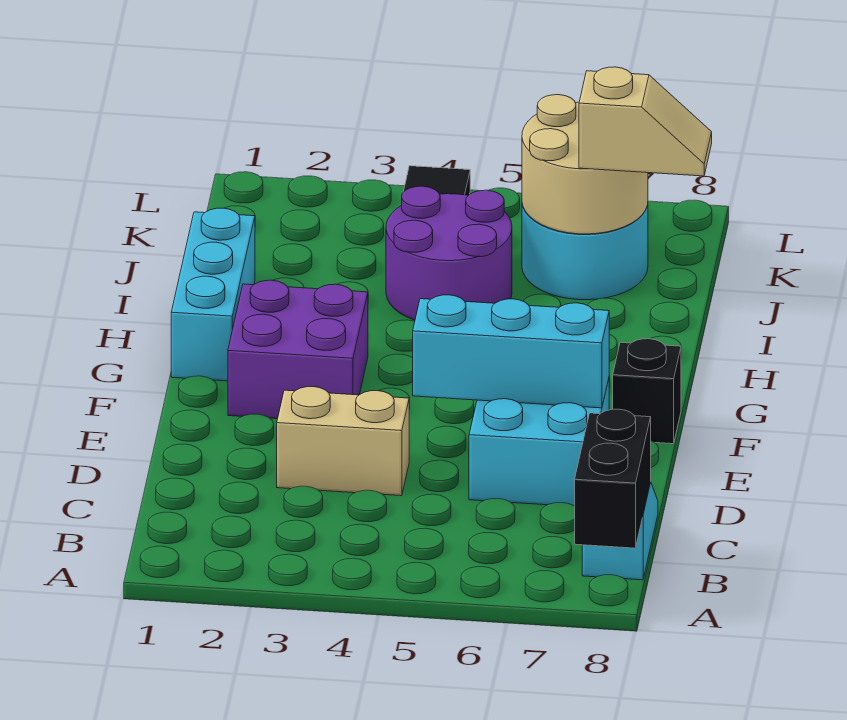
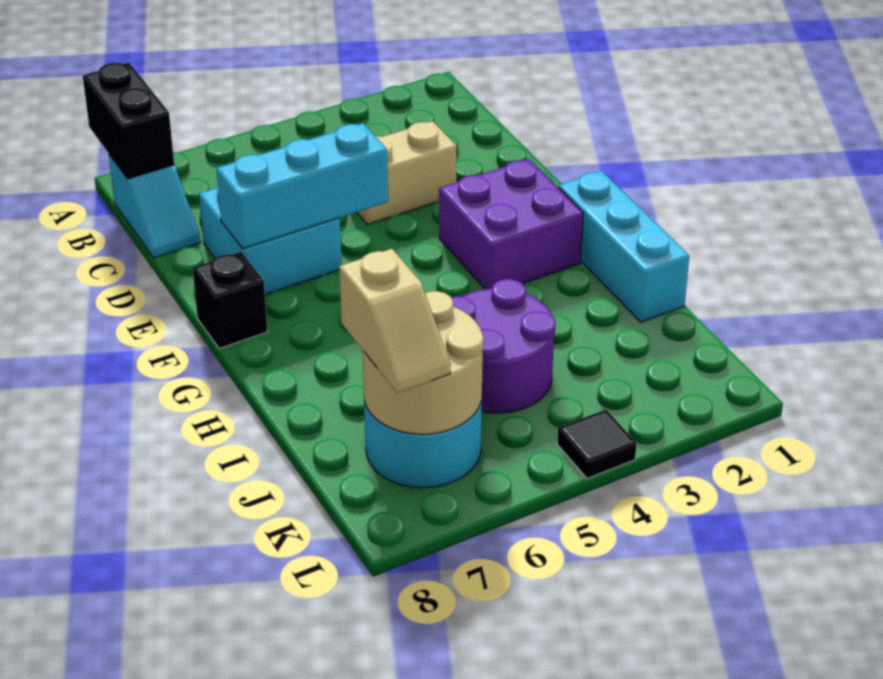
tan 1x2 slope [579,67,712,176] -> tan 1x2 slope turned to [339,249,451,393]

